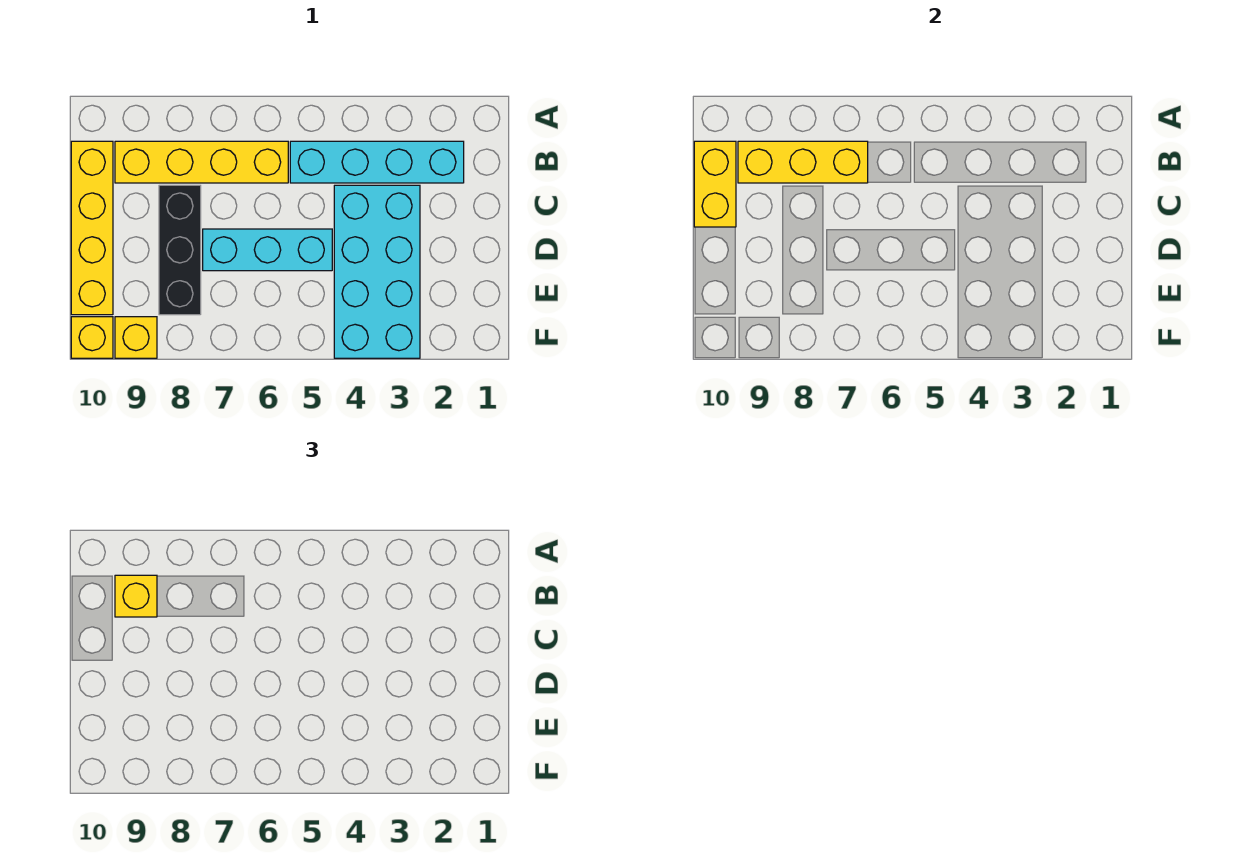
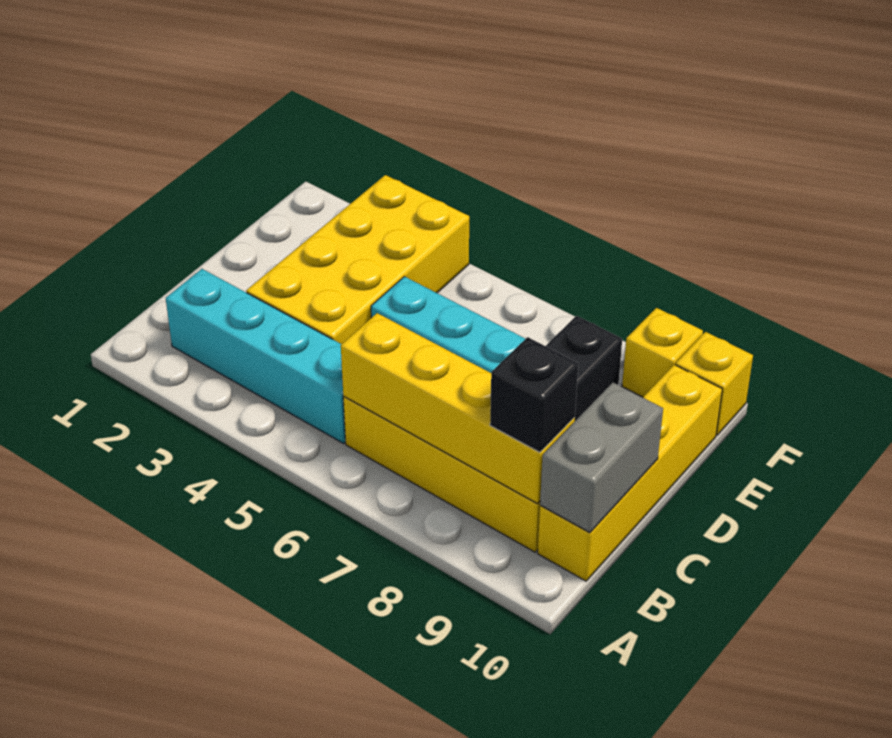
yellow 1x3 brick [738,141,868,183] -> yellow 1x4 brick [341,313,575,504]
yellow 1x1 brick [115,575,157,617] -> black 1x1 brick [490,337,578,452]
yellow 1x2 brick [694,141,736,227] -> grey 1x2 brick [540,383,663,533]
cyan 2x4 brick [334,185,420,358] -> yellow 2x4 brick [246,175,469,344]

